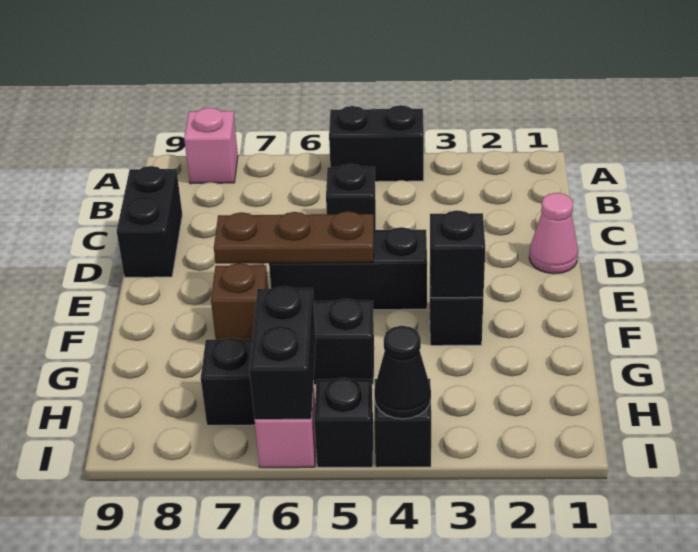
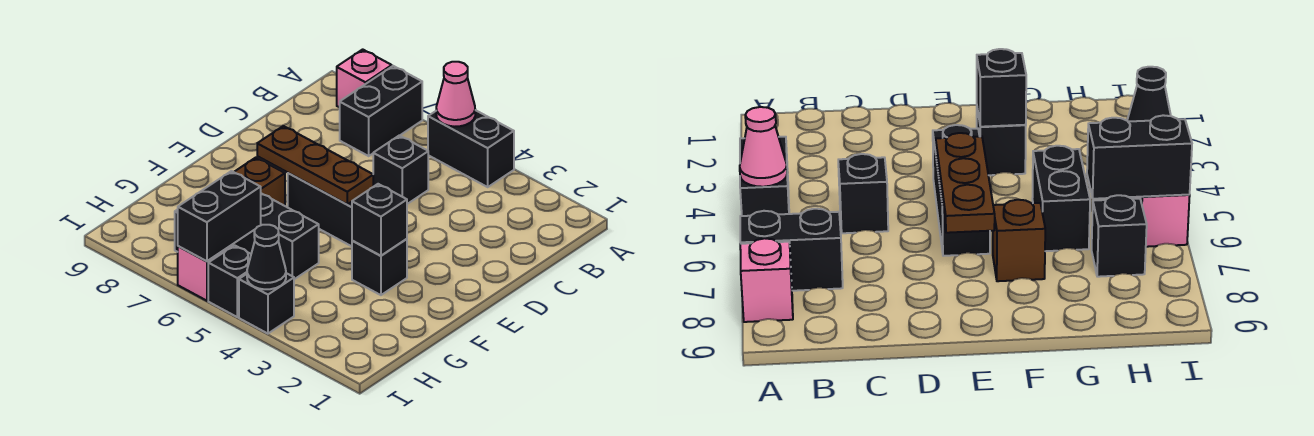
black 1x2 brick [117,166,182,277] -> black 1x2 brick moved to [340,66,422,156]
pink 1x1 cone [529,193,578,274] -> pink 1x1 cone moved to [436,62,475,127]

